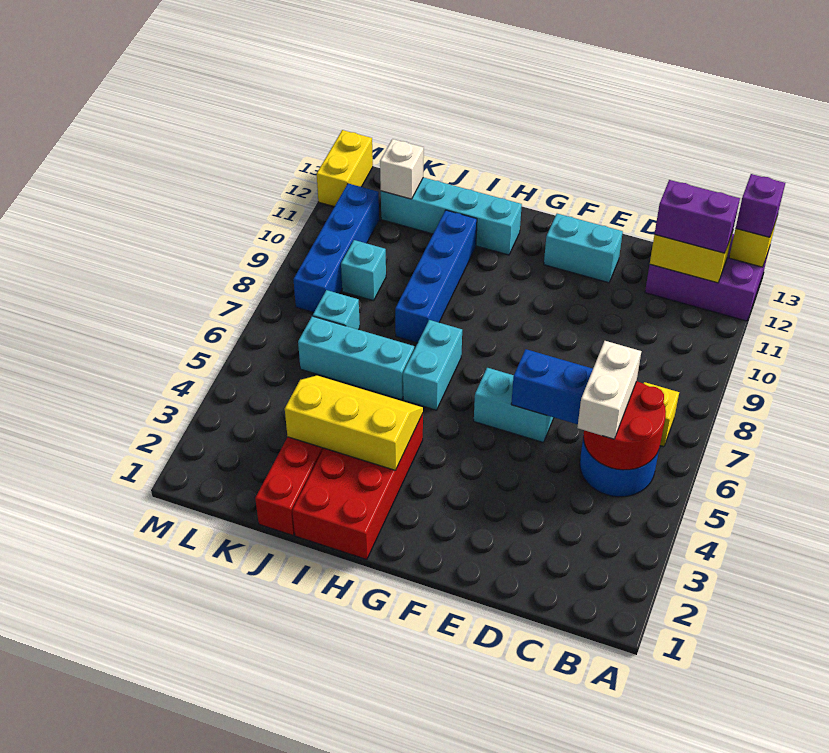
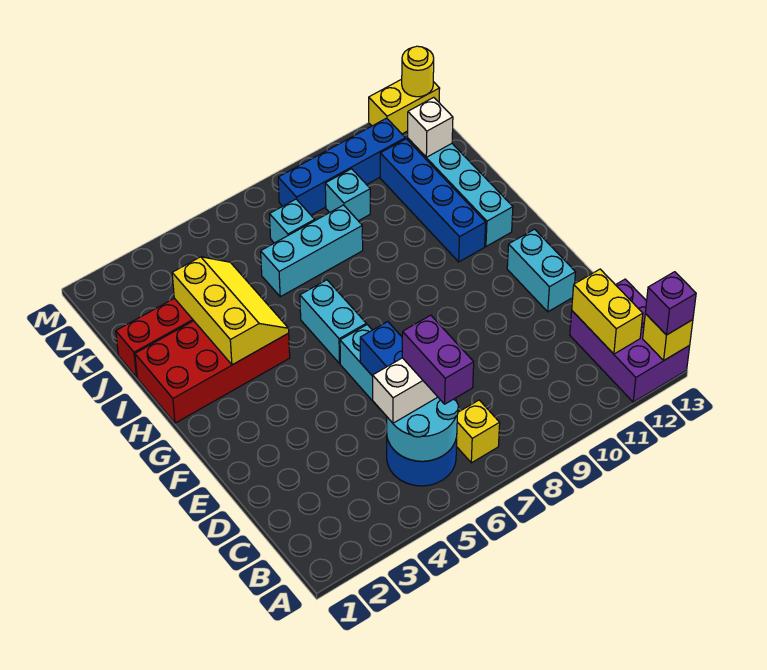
red 2x2 round brick [583,381,666,470] -> cyan 2x2 round brick [387,397,459,461]
purple 1x2 brick [655,180,740,253] -> purple 1x2 brick moved to [402,315,474,404]
cyan 1x2 brick [403,320,462,410] -> cyan 1x2 brick turned to [300,280,366,363]
cyan 1x3 brick [298,316,414,400] -> cyan 1x3 brick turned to [261,205,363,297]
blue 1x4 brick [395,210,477,343] -> blue 1x4 brick turned to [380,139,486,262]
none -> yellow 1x1 round brick [402,46,434,97]

